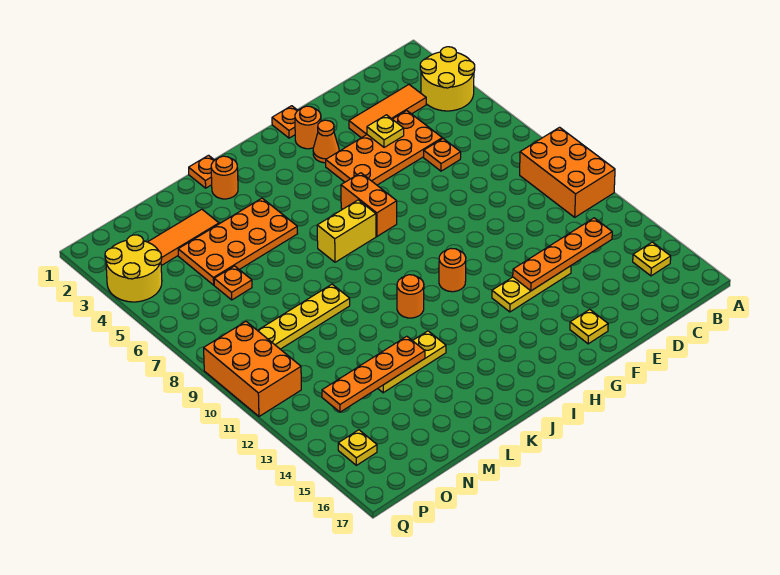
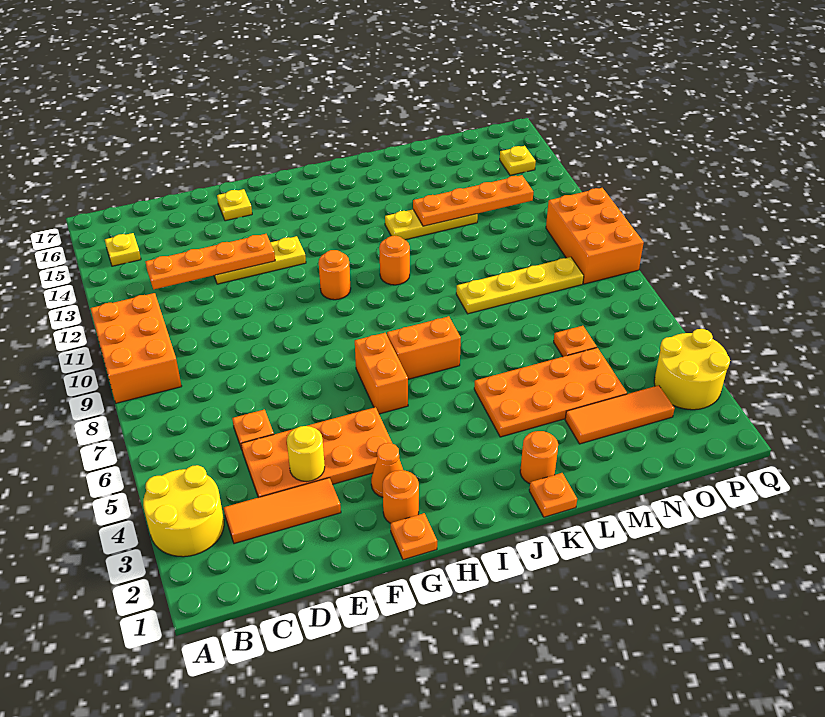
yellow 1x1 plate [367,115,404,147] -> yellow 1x1 round brick [287,426,325,482]
yellow 1x2 brick [317,200,376,262] -> orange 1x2 brick [387,316,461,379]

